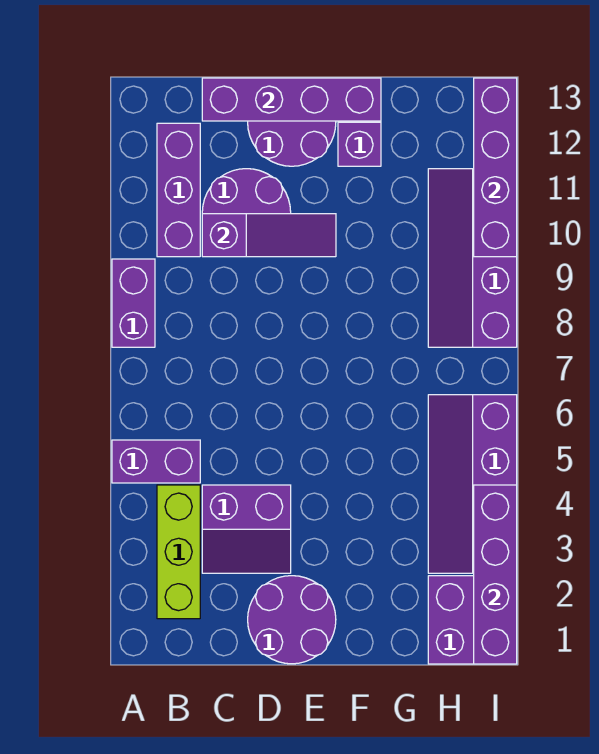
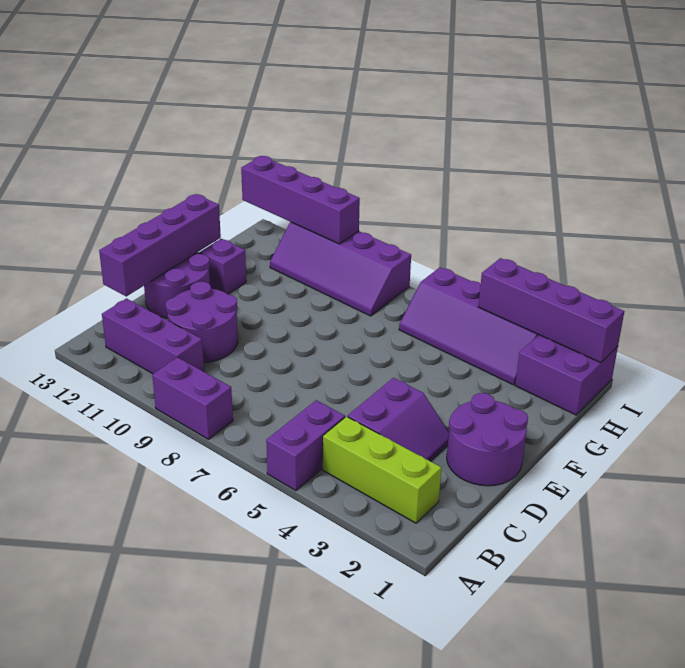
purple 1x3 slope [202,214,336,257] -> none

